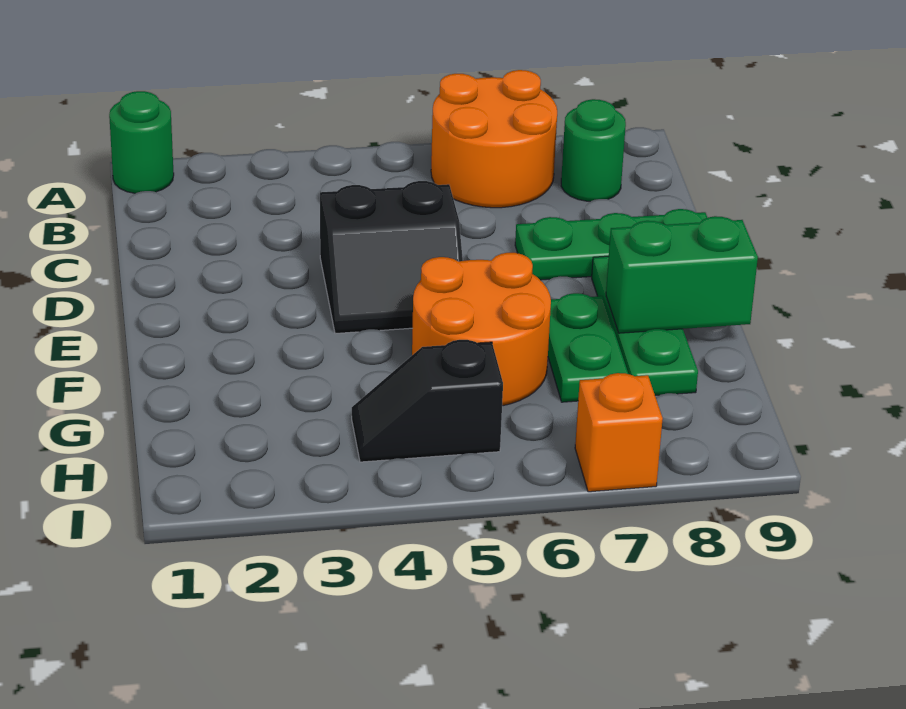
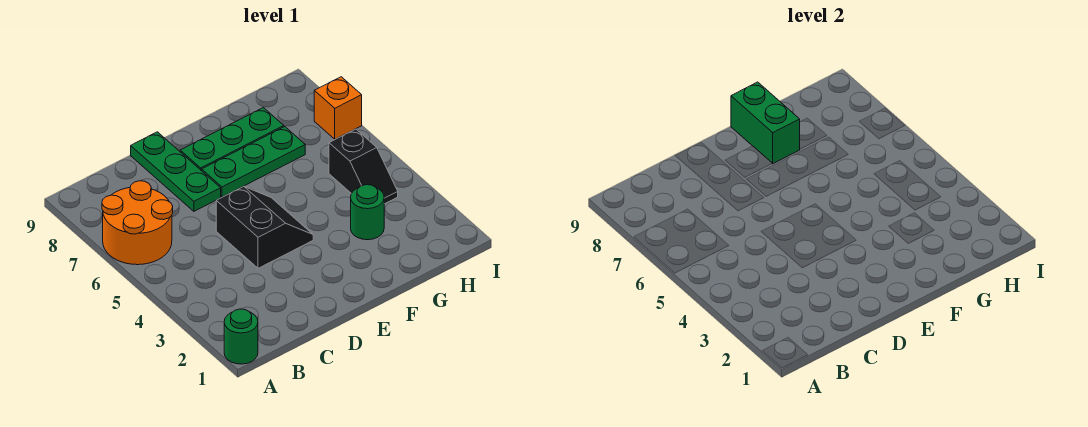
green 1x1 round brick [561,99,626,201] -> green 1x1 round brick moved to [351,185,384,240]
orange 2x2 round brick [412,253,551,406] -> none
green 1x2 plate [548,293,628,402] -> green 1x3 plate [202,127,305,197]

